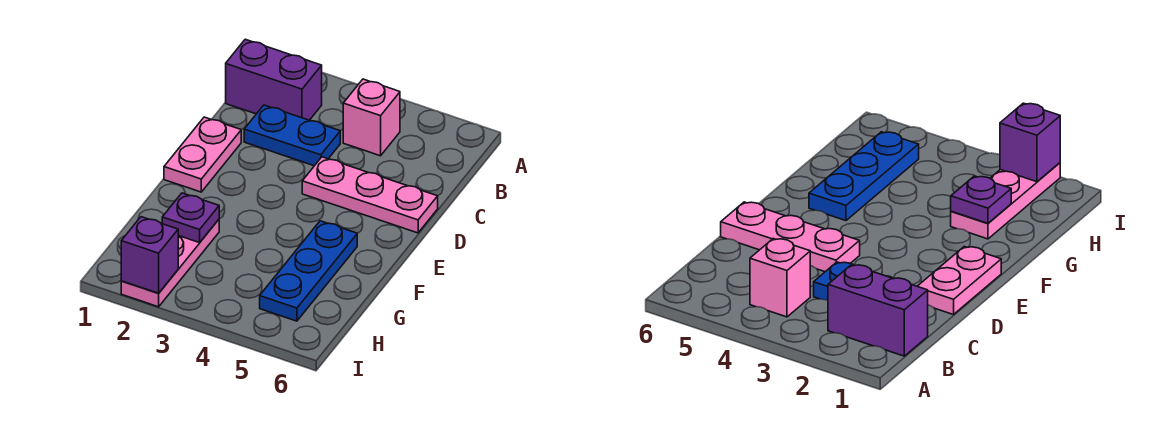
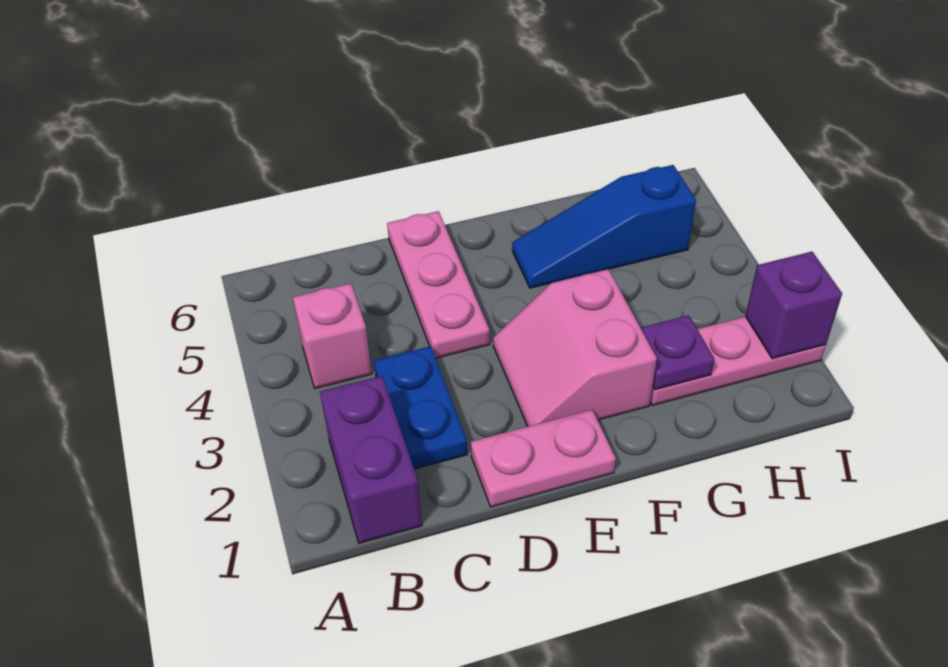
none -> pink 2x2 slope [493,269,657,426]
blue 1x3 plate [260,221,357,321] -> blue 1x3 slope [512,165,696,288]

